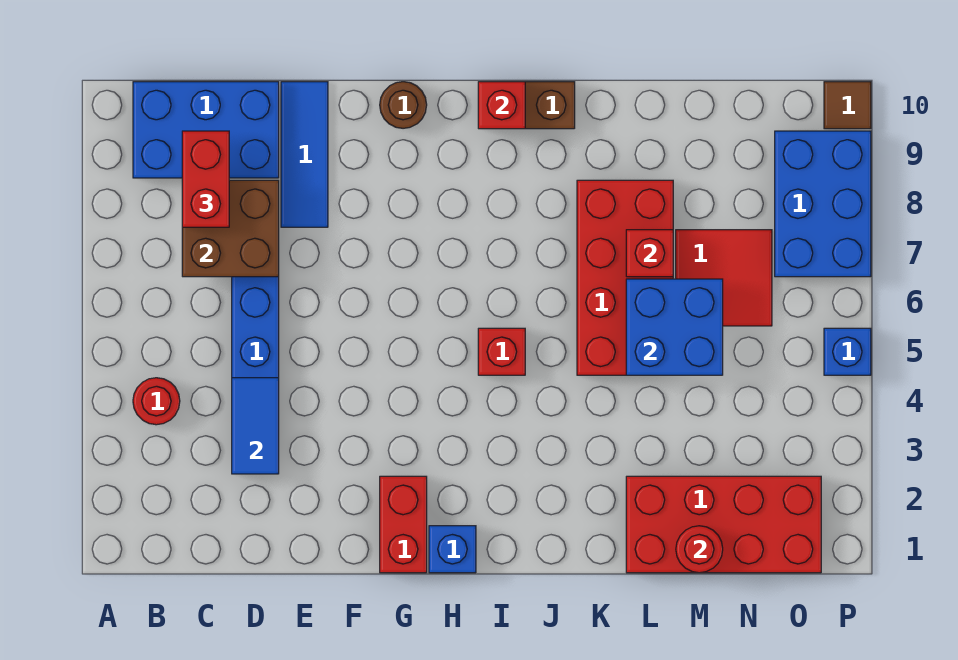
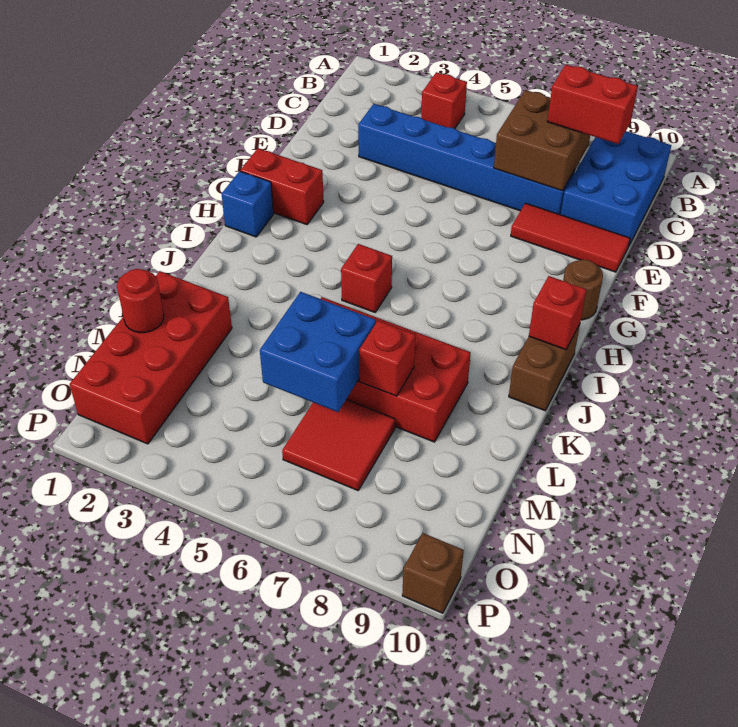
red 1x1 round brick [133,378,180,425] -> red 1x1 brick [421,72,467,129]
blue 1x2 tile [232,378,279,474] -> none
blue 1x3 tile [281,82,328,227] -> red 1x3 tile [511,203,630,272]
blue 2x3 brick [775,131,871,277] -> none
blue 1x1 brick [824,328,871,375] -> none
brown 1x1 tile [824,82,871,129] -> brown 1x1 brick [402,533,464,613]

